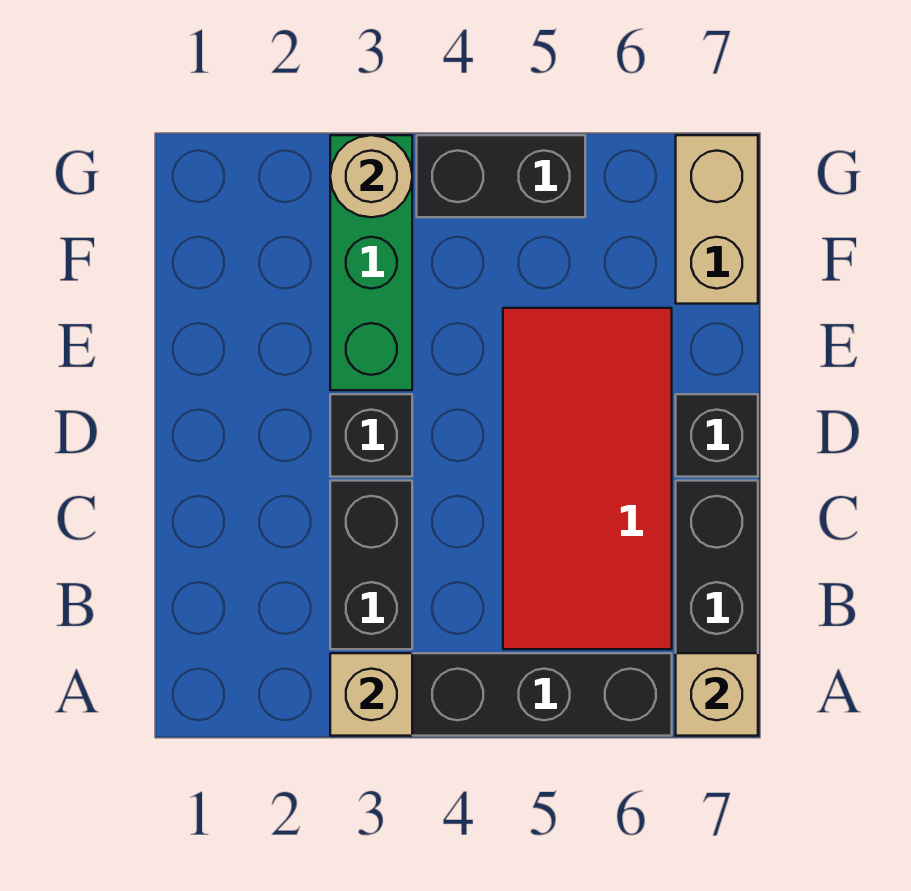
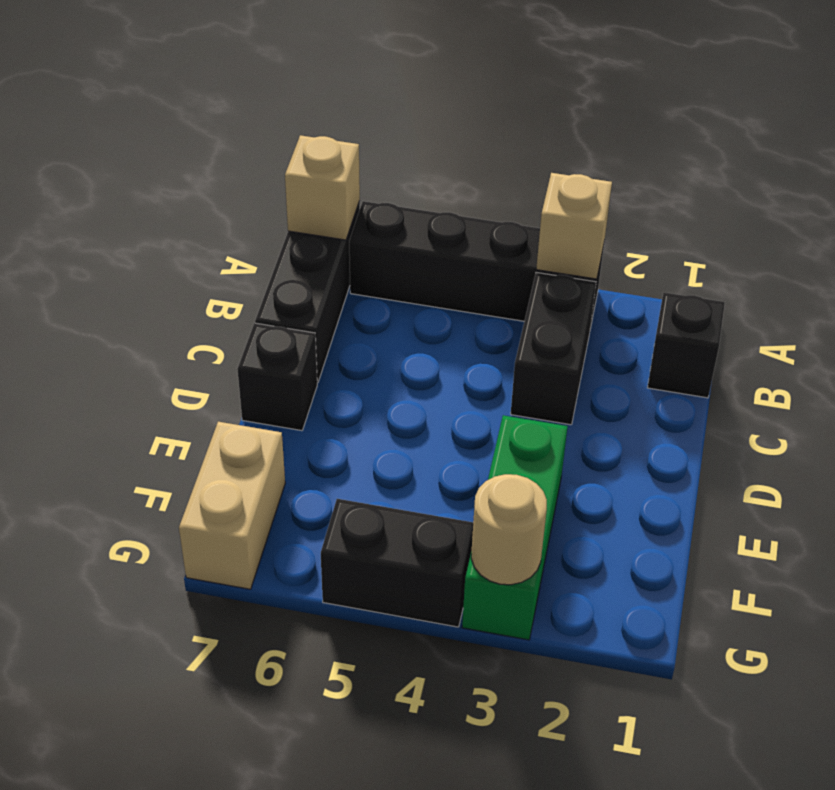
red 2x4 tile [503,308,672,649] -> none
black 1x1 brick [330,394,412,477] -> black 1x1 brick moved to [647,292,725,398]

